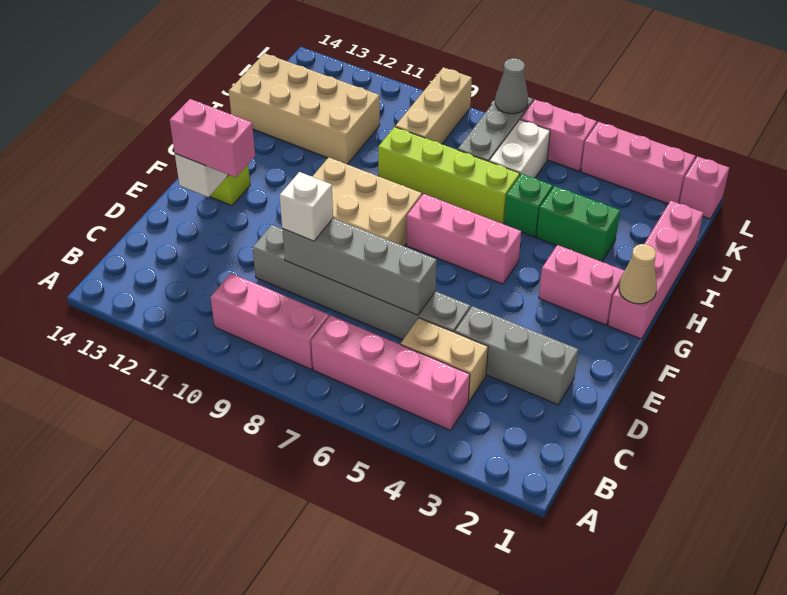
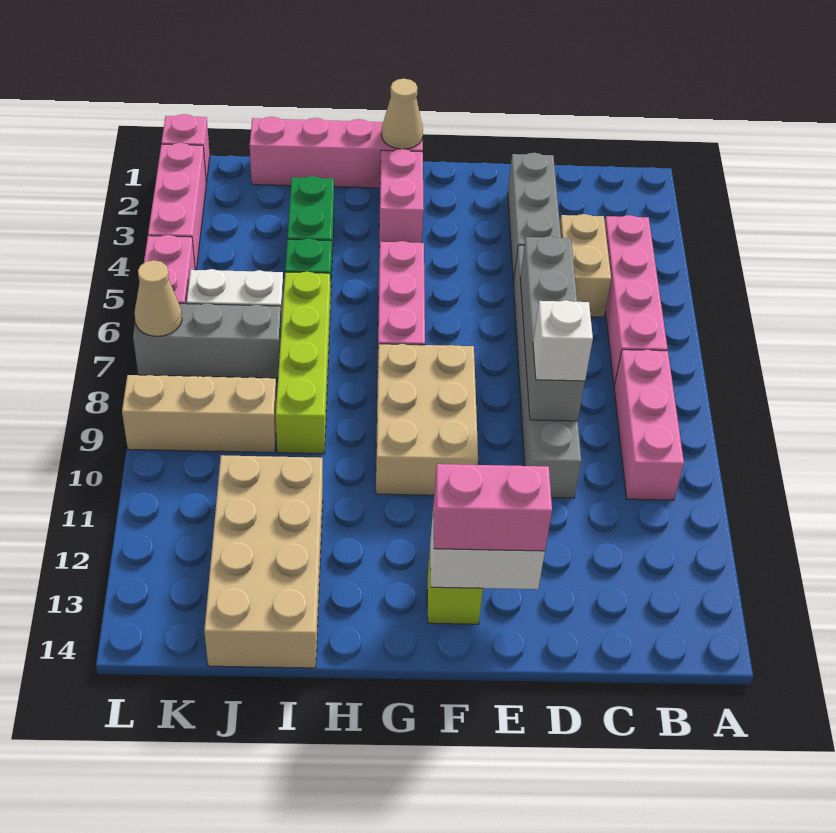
pink 1x2 brick [170,99,255,177] -> pink 1x2 brick turned to [433,464,552,551]
grey 1x1 cone [495,58,528,114] -> tan 1x1 cone [135,260,182,336]

